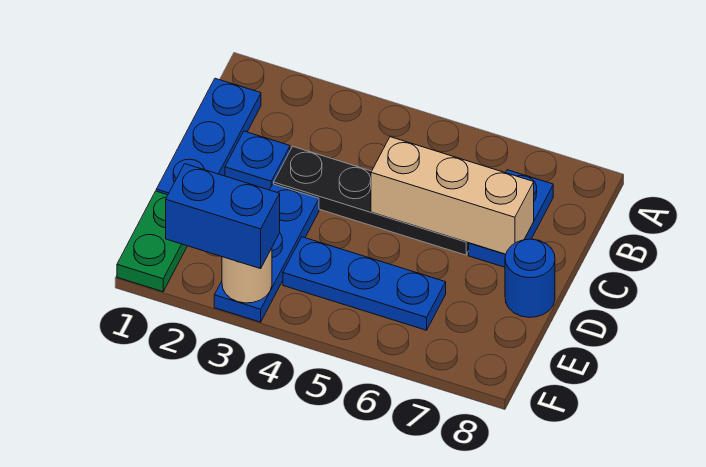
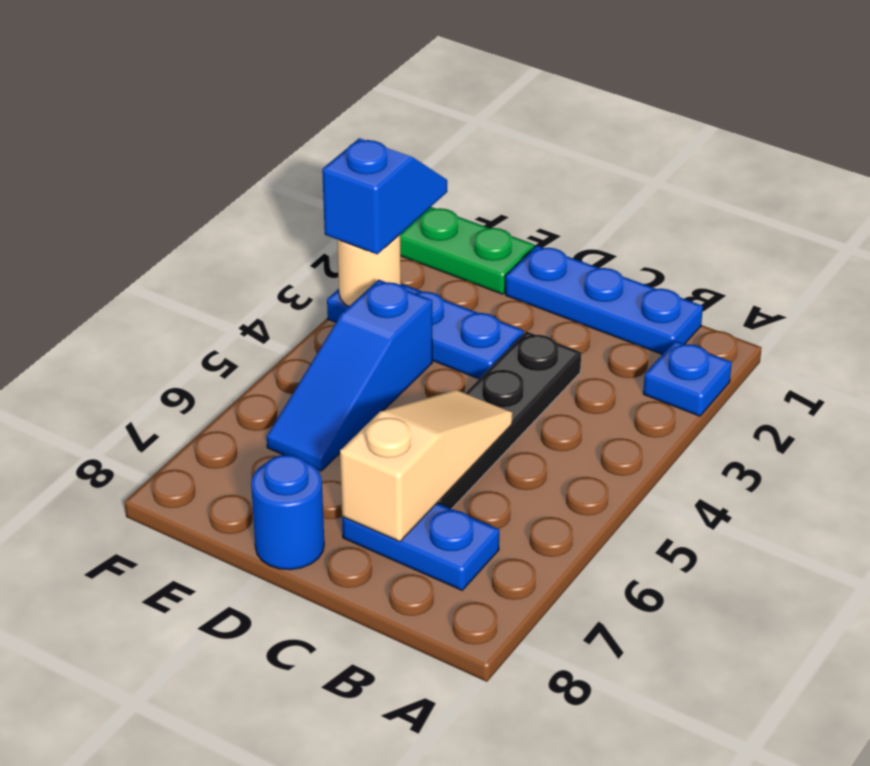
blue 1x1 plate [225,131,290,190] -> blue 1x1 plate moved to [643,341,732,416]
tan 1x3 brick [371,137,534,254] -> tan 1x3 slope [340,390,513,542]
blue 1x3 plate [283,237,446,330] -> blue 1x3 slope [267,280,432,471]
blue 1x2 brick [166,164,280,269] -> blue 1x2 slope [322,138,447,254]

